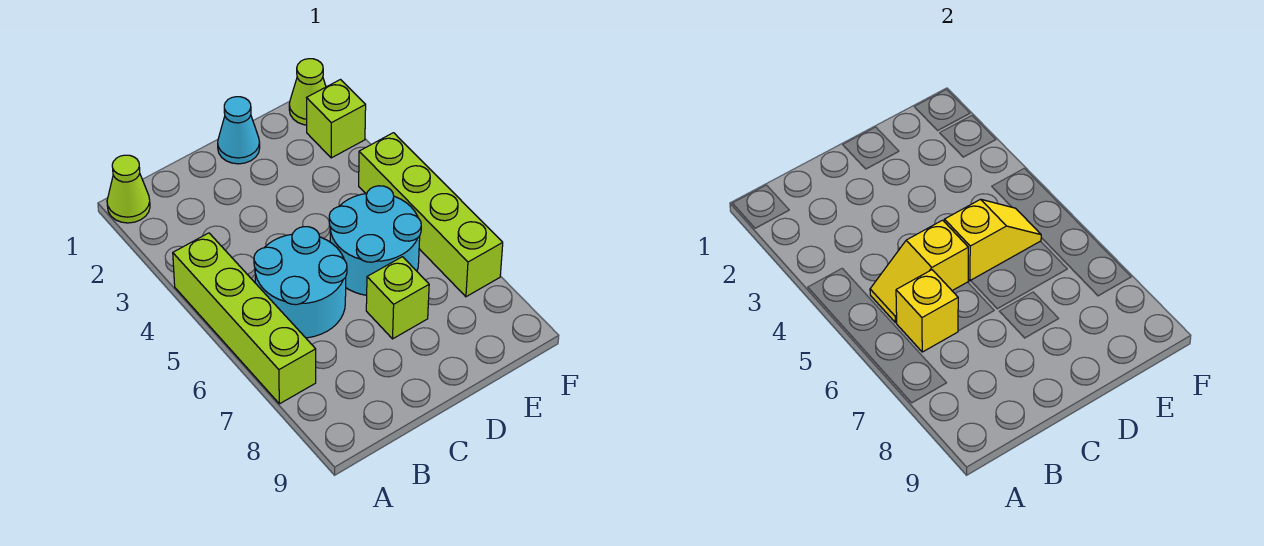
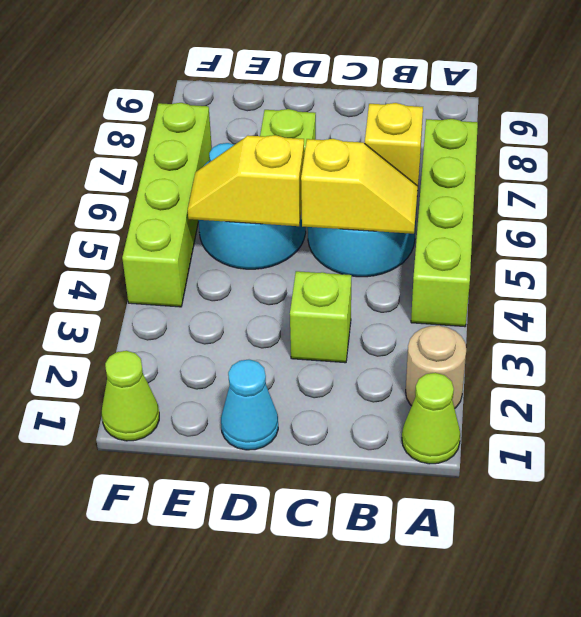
none -> tan 1x1 round brick [406,325,466,409]
lime 1x1 brick [307,80,366,158] -> lime 1x1 brick moved to [290,271,352,363]

